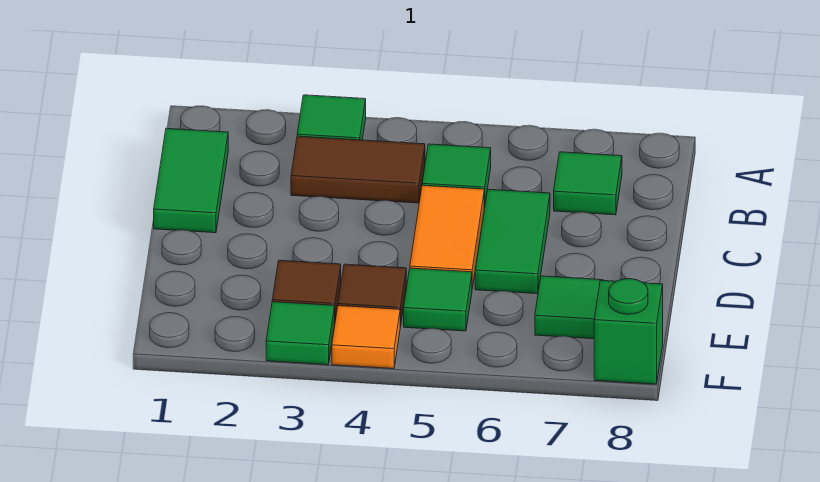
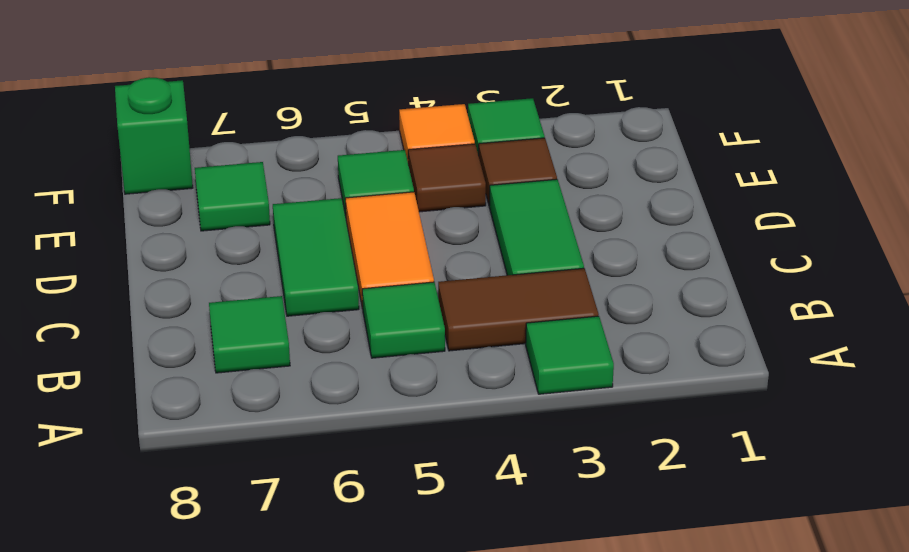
green 1x2 tile [154,128,228,233] -> green 1x2 tile moved to [489,179,584,275]

